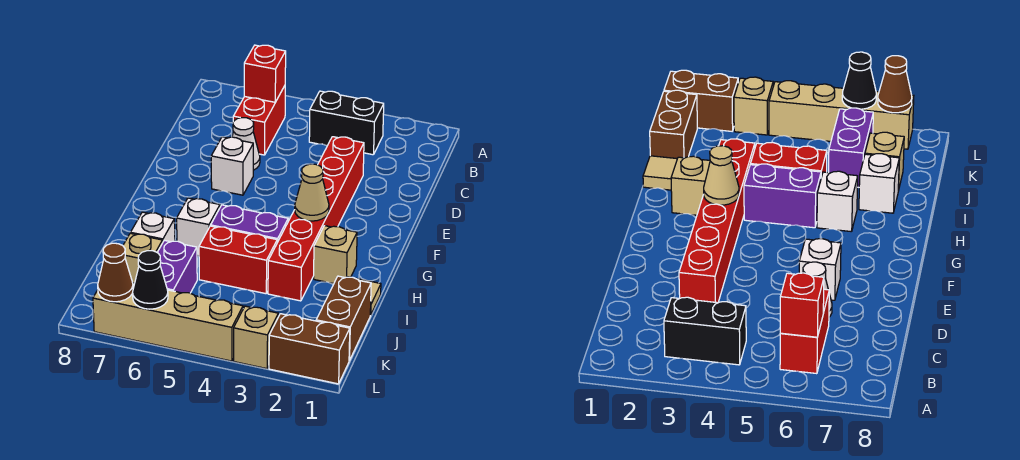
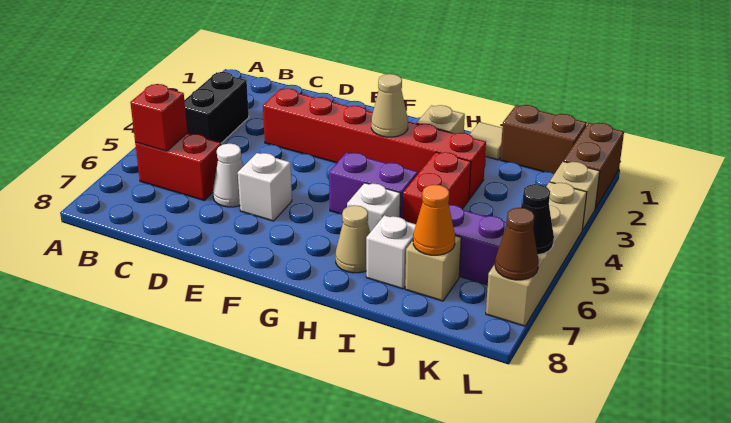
purple 1x2 brick [211,205,288,242] -> purple 1x2 brick turned to [329,152,418,218]
none -> tan 1x1 cone [336,205,370,273]
none -> orange 1x1 cone [413,185,455,255]

